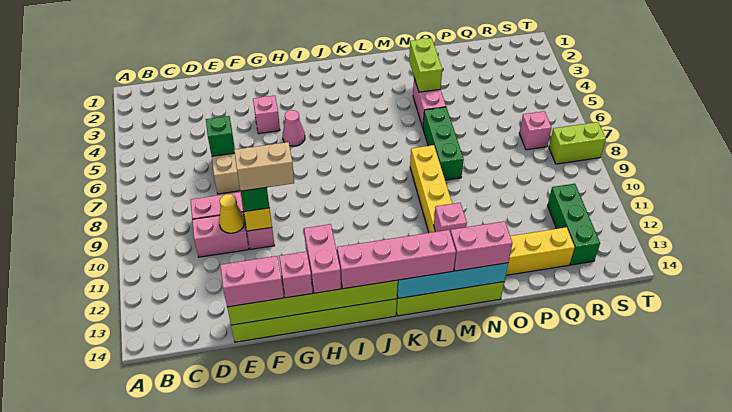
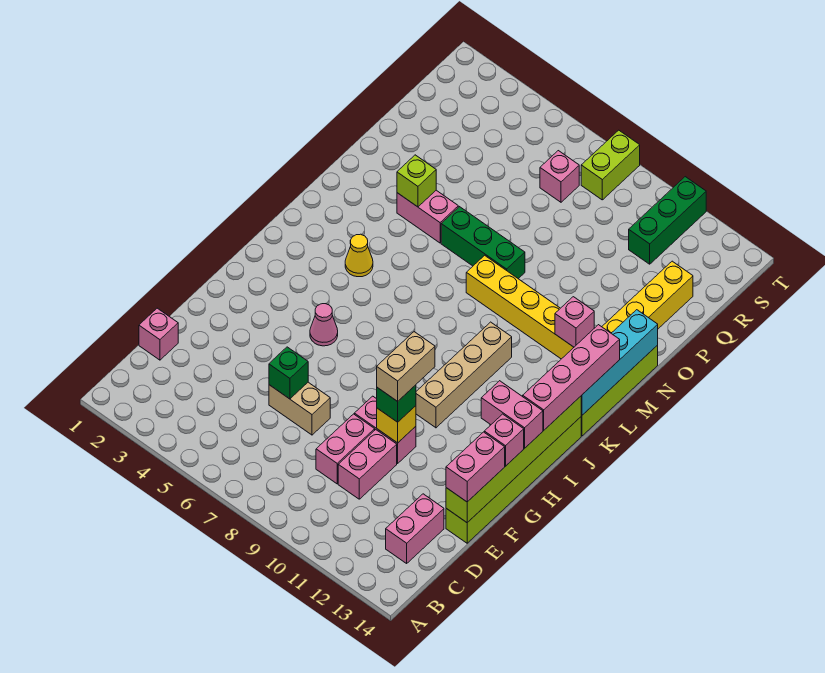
yellow 1x1 cone [219,194,245,233] -> yellow 1x1 cone moved to [345,234,373,277]
pink 1x1 brick [253,96,280,134] -> pink 1x1 brick moved to [139,308,178,360]
none -> tan 1x4 brick [416,322,512,428]
pink 1x2 brick [450,221,512,271] -> pink 1x2 brick moved to [386,494,444,563]
lime 1x2 brick [409,38,442,92] -> lime 1x1 brick [397,155,436,207]
green 1x3 brick [547,184,600,265] -> green 1x3 brick turned to [629,177,706,264]

